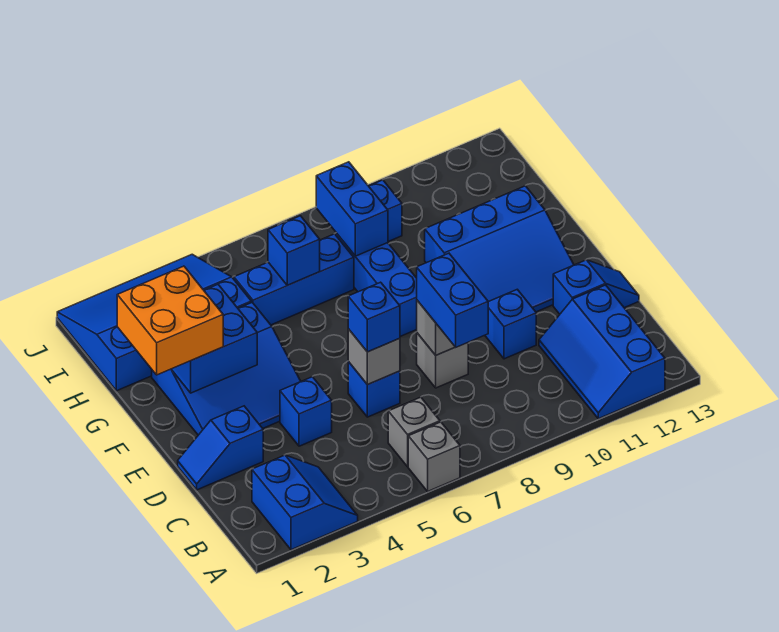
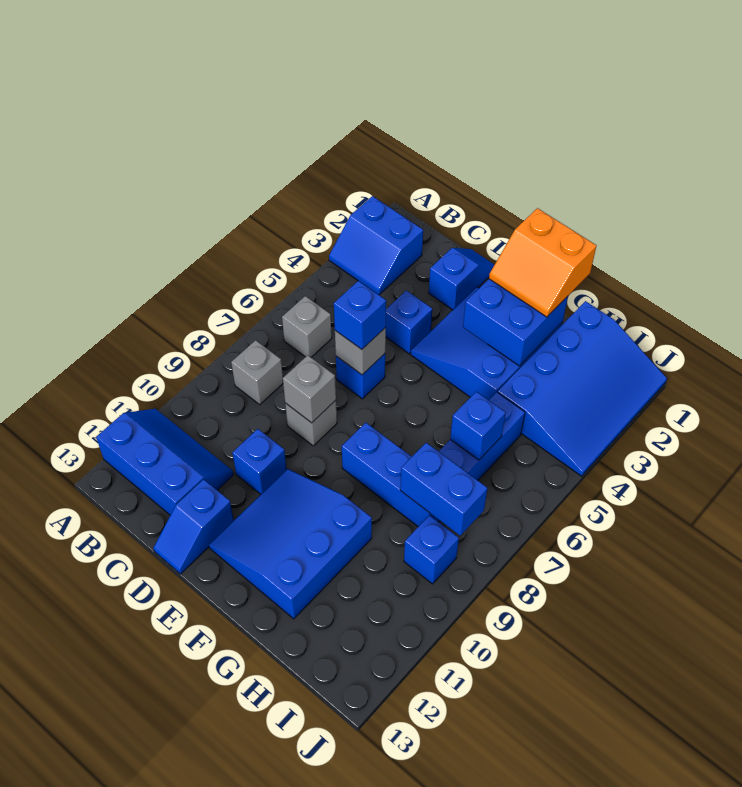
grey 1x1 brick [408,422,460,491] -> grey 1x1 brick moved to [231,340,283,405]
blue 1x2 brick [417,253,488,347] -> none
orange 2x2 brick [117,266,223,375] -> orange 2x2 slope [489,208,596,317]

